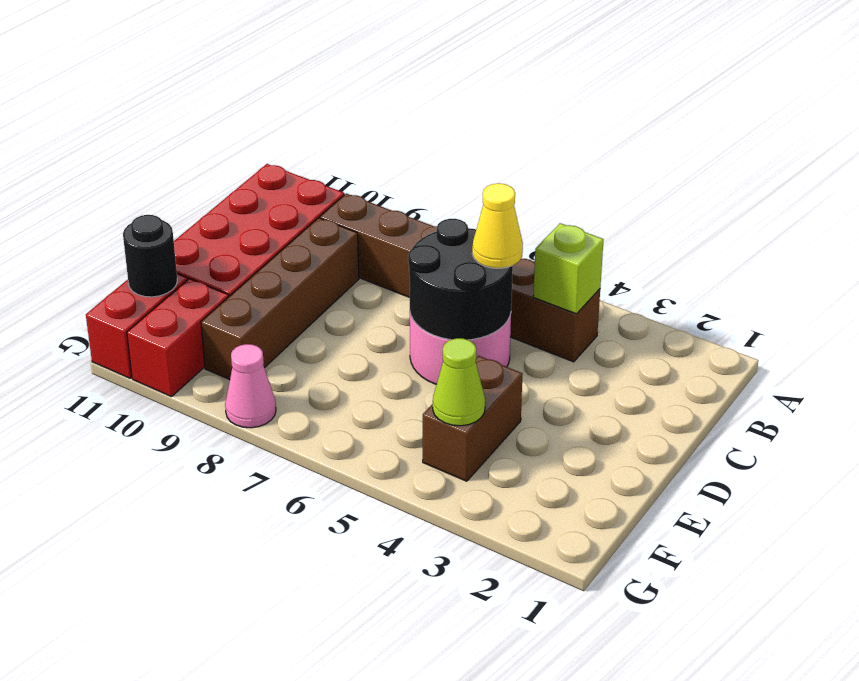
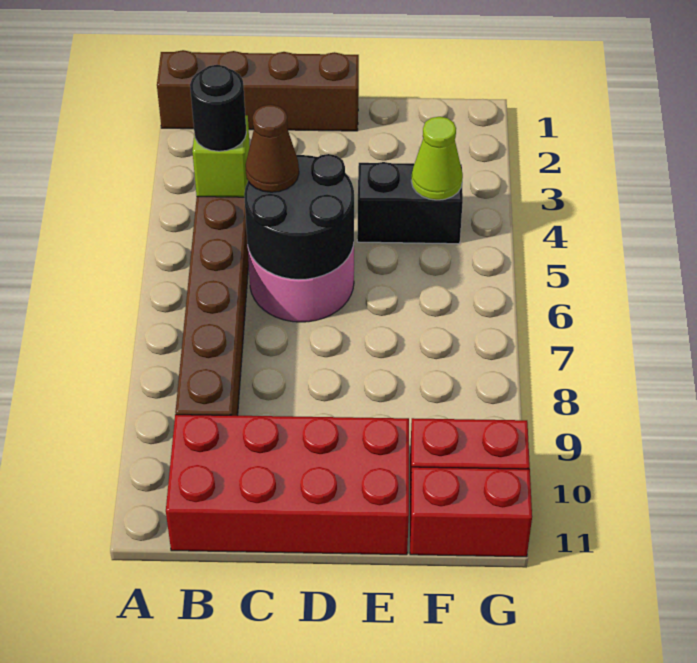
yellow 1x1 cone [472,183,523,268] -> brown 1x1 cone [246,105,299,192]
brown 1x4 brick [201,218,359,380] -> brown 1x4 brick moved to [157,50,359,131]
brown 1x2 brick [423,356,522,481] -> black 1x2 brick [357,162,463,244]
black 1x1 round brick [123,215,177,297] -> black 1x1 round brick moved to [190,65,246,151]
pink 1x1 cone [225,344,276,428] -> none

